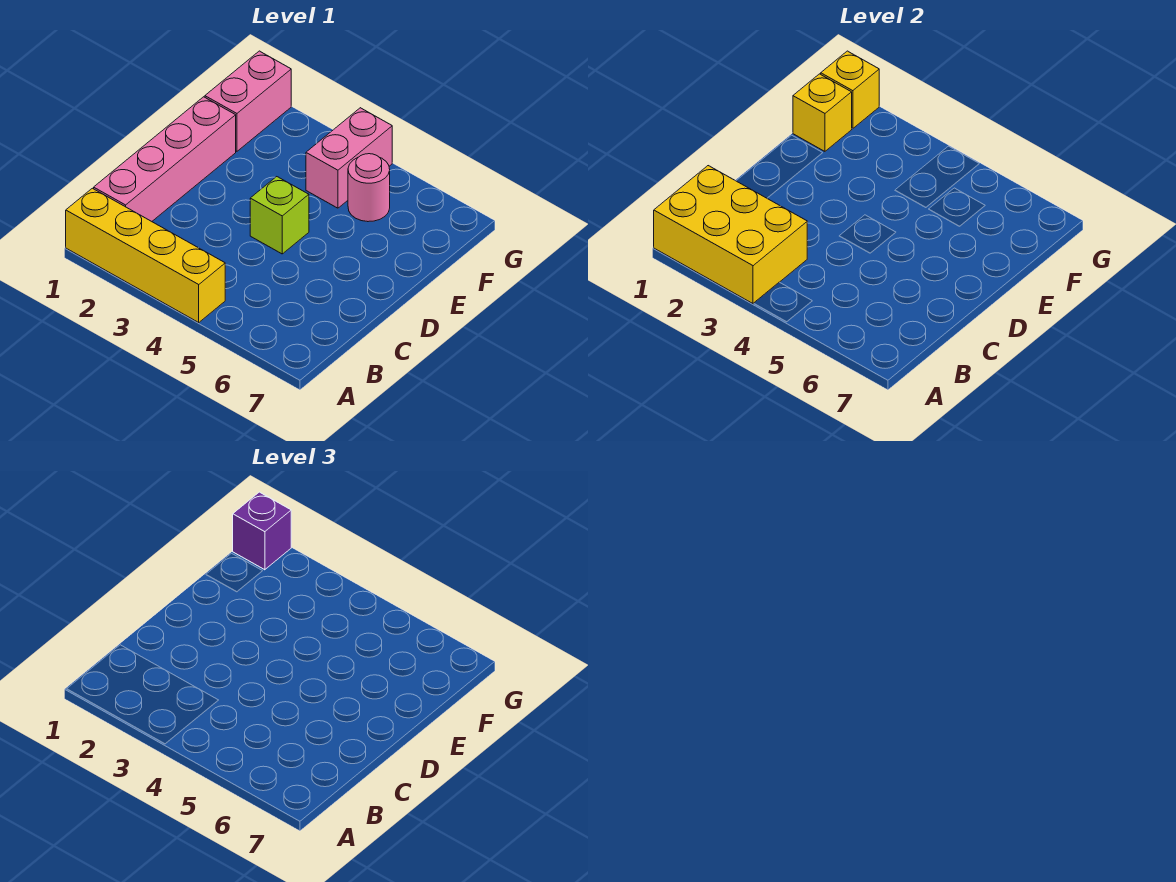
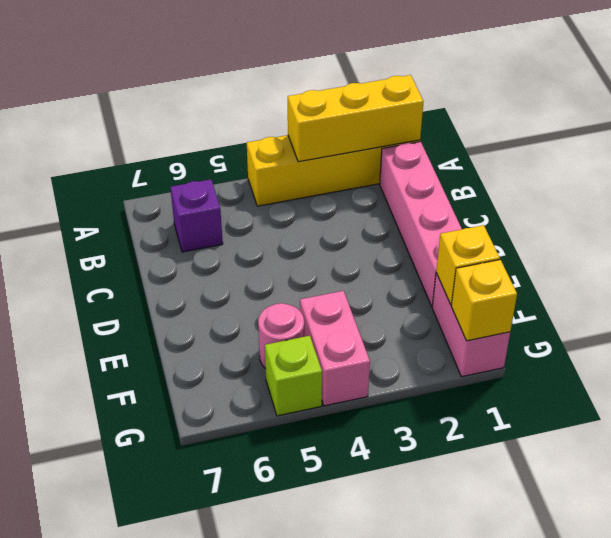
yellow 2x3 brick [654,166,807,304] -> yellow 1x3 brick [288,75,424,162]
lime 1x1 brick [250,177,309,254] -> lime 1x1 brick moved to [265,336,322,416]
purple 1x1 brick [233,492,291,570] -> purple 1x1 brick moved to [170,179,223,252]

